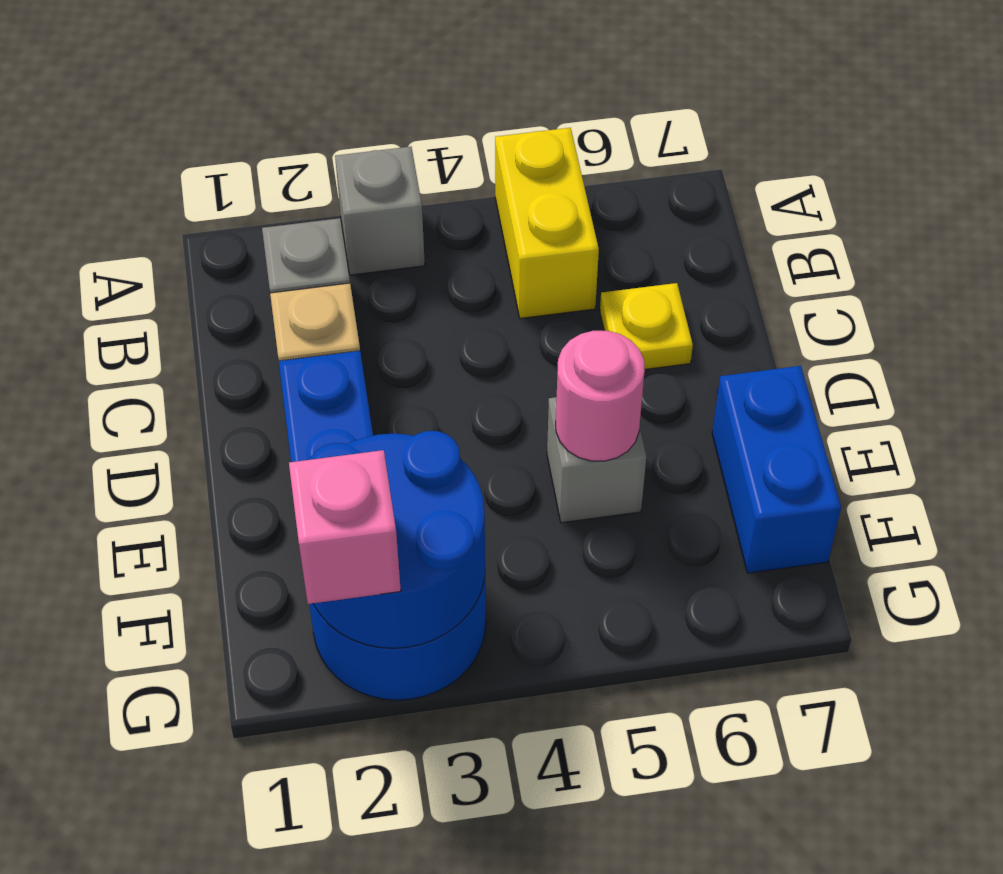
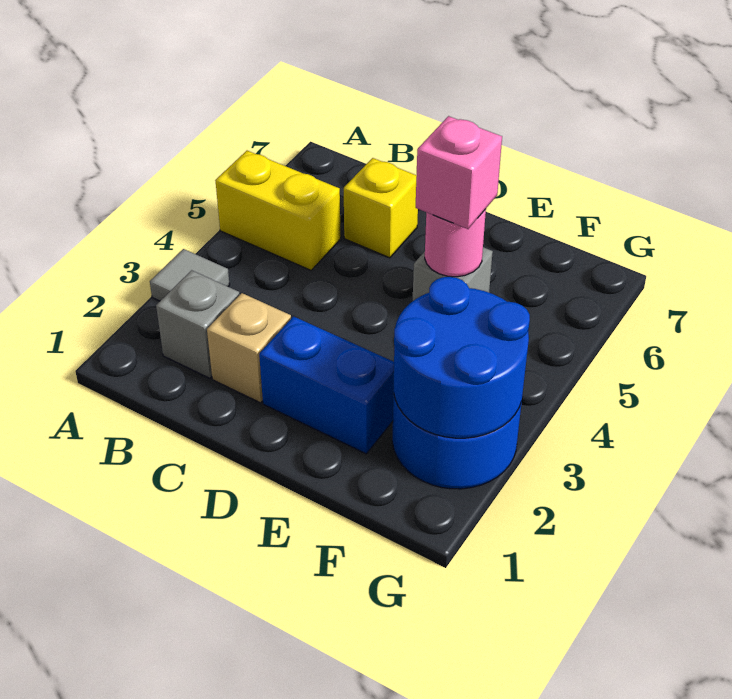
grey 1x1 brick [335,147,425,275] -> grey 1x1 tile [150,249,230,301]
yellow 1x1 plate [600,283,693,369] -> yellow 1x1 brick [344,158,418,258]
blue 1x2 brick [712,366,841,573] -> none
pink 1x1 brick [289,450,401,604] -> pink 1x1 brick moved to [416,116,502,229]

